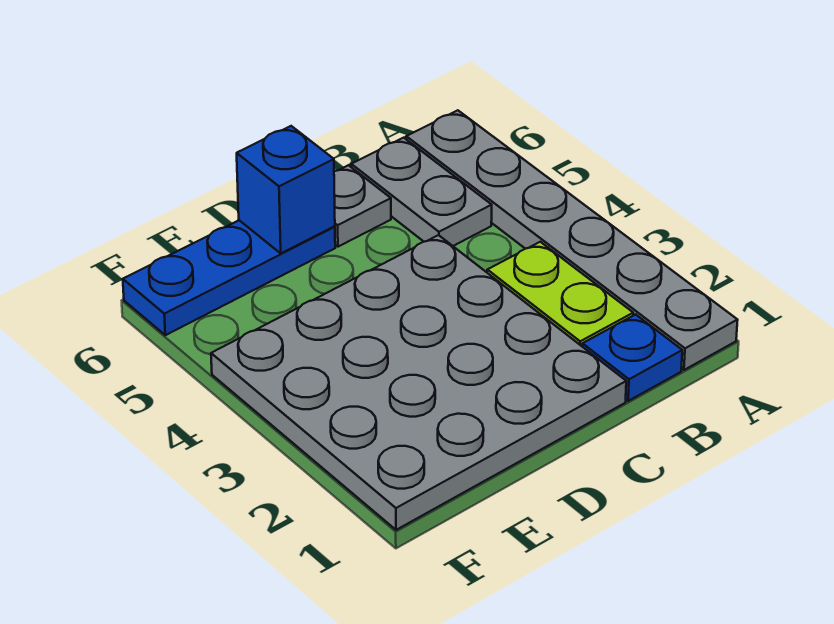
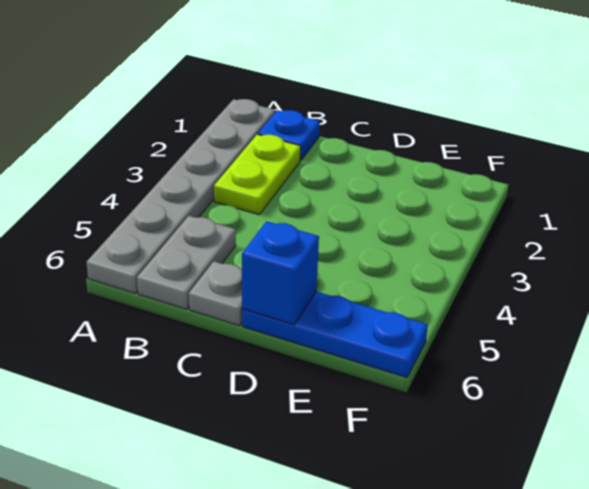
grey 4x4 plate [211,235,626,530] -> none

